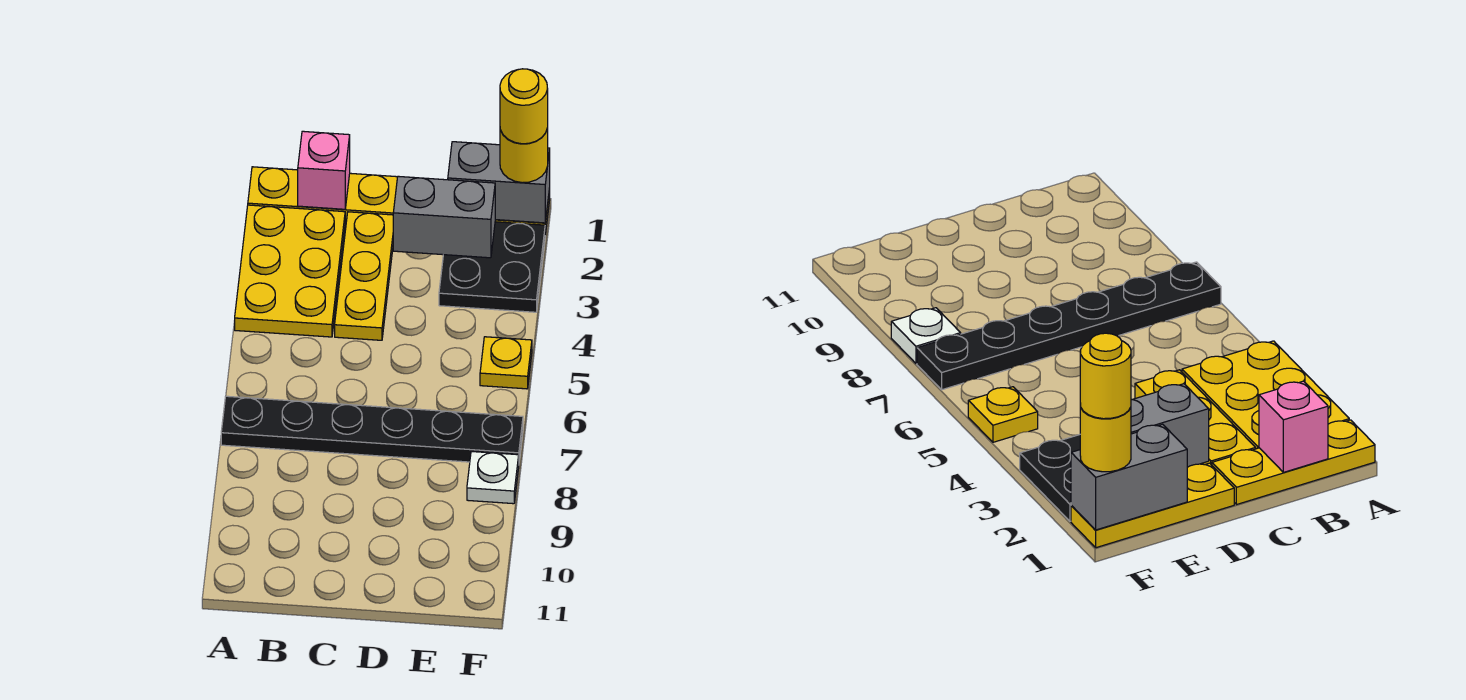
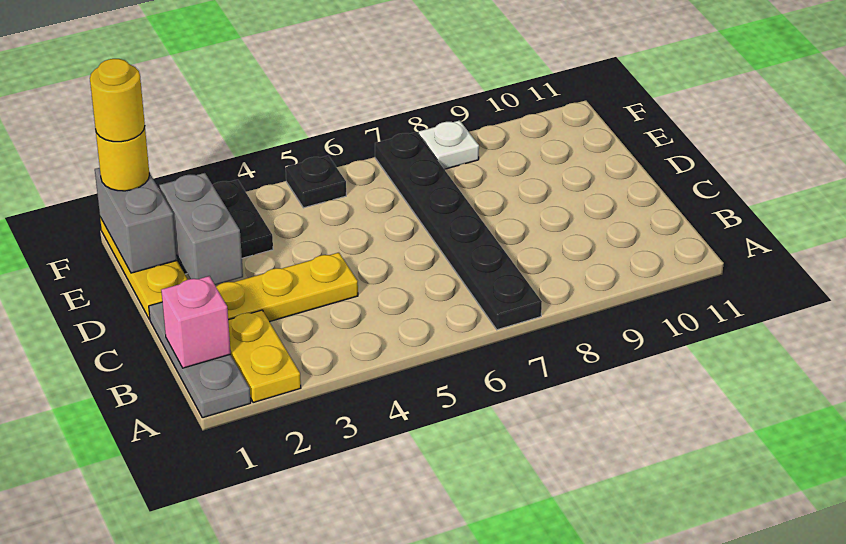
yellow 1x3 plate [248,167,397,222] -> grey 1x3 plate [149,302,251,418]
yellow 2x3 plate [235,205,345,337] -> yellow 1x2 plate [228,310,301,403]
yellow 1x1 plate [480,337,532,389] -> black 1x1 plate [286,156,346,208]

